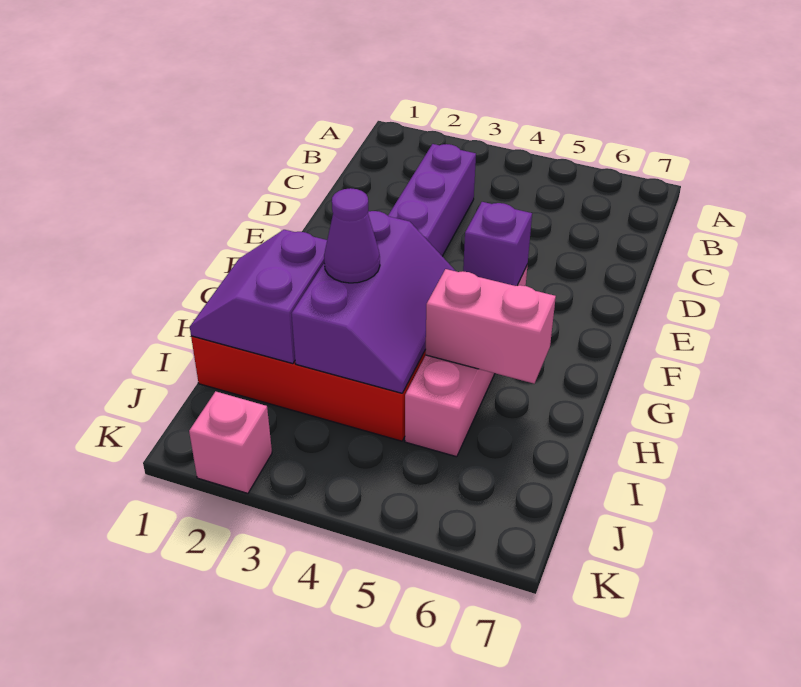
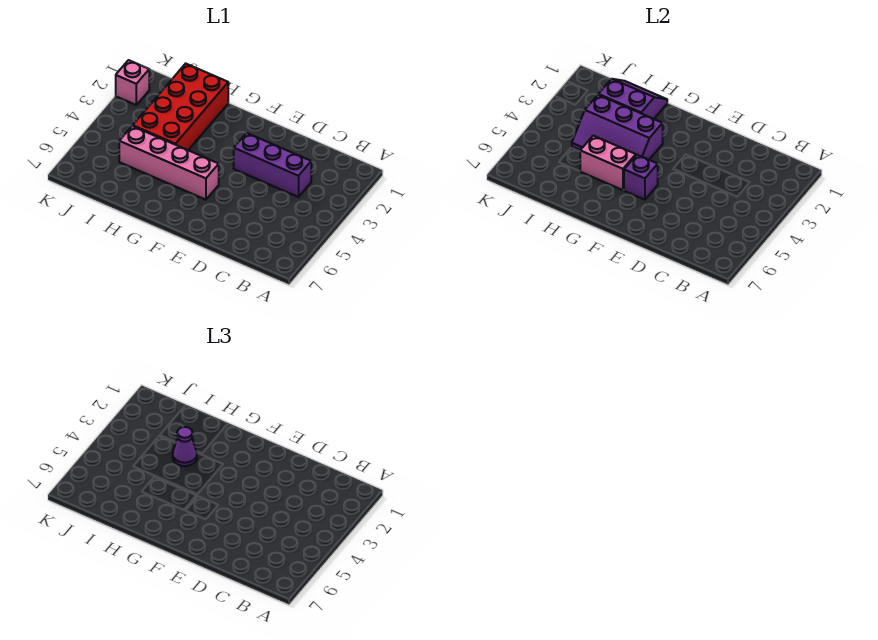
pink 1x2 brick [426,269,556,383] -> pink 1x2 brick turned to [580,136,636,190]

